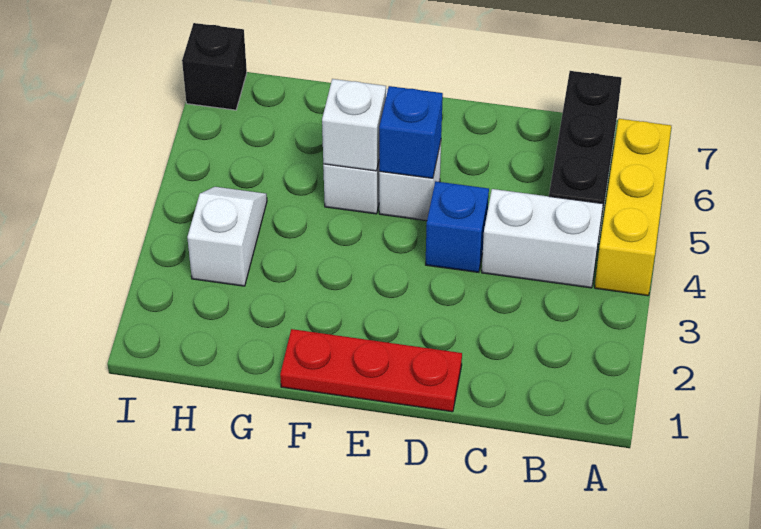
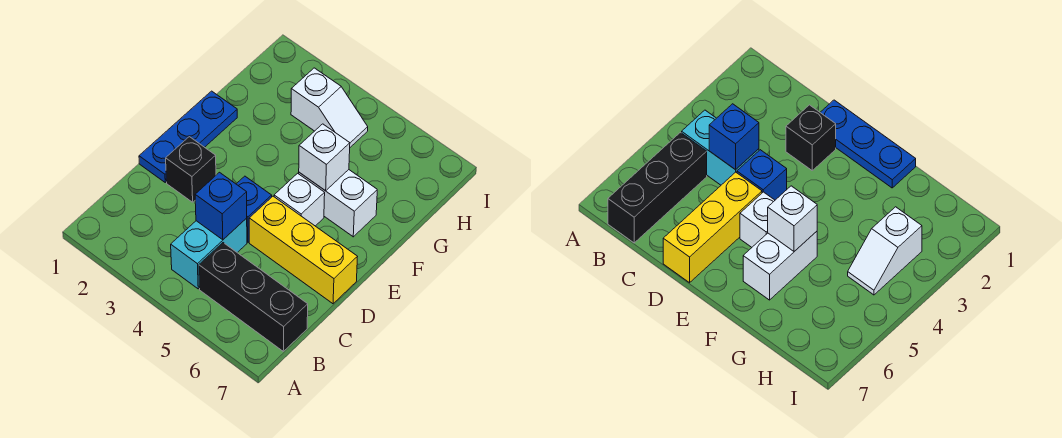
yellow 1x3 brick [595,119,671,296] -> yellow 1x3 brick moved to [249,196,357,304]
white 1x2 brick [482,189,603,288] -> cyan 1x2 brick [171,218,247,289]
red 1x3 plate [280,329,462,412] -> blue 1x3 plate [139,91,237,182]
blue 1x1 brick [379,86,443,178] -> blue 1x1 brick moved to [195,172,247,240]
black 1x1 brick [182,23,247,110] -> black 1x1 brick moved to [166,137,216,202]

